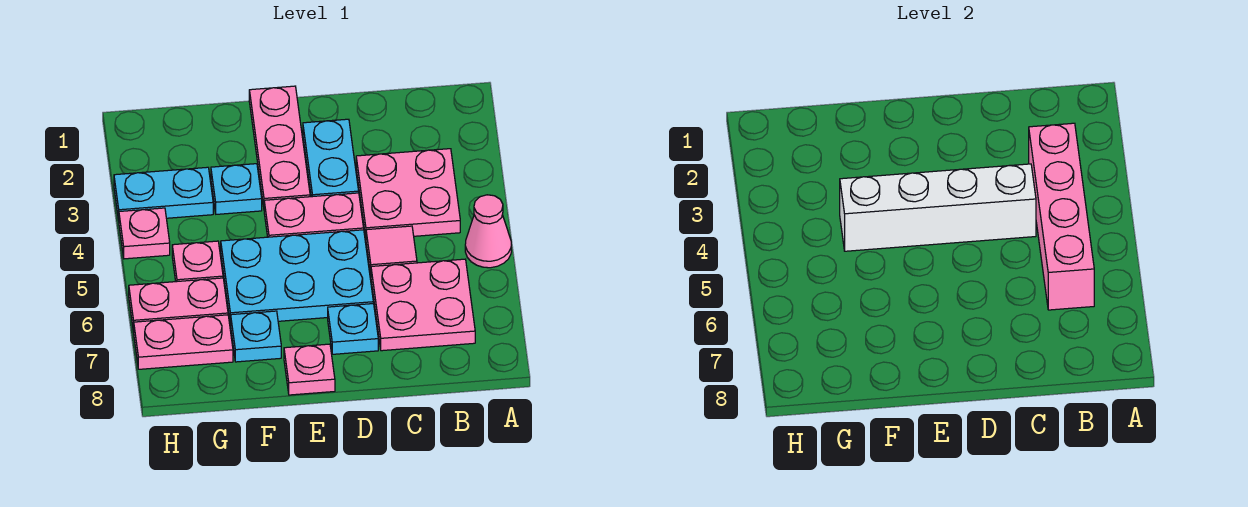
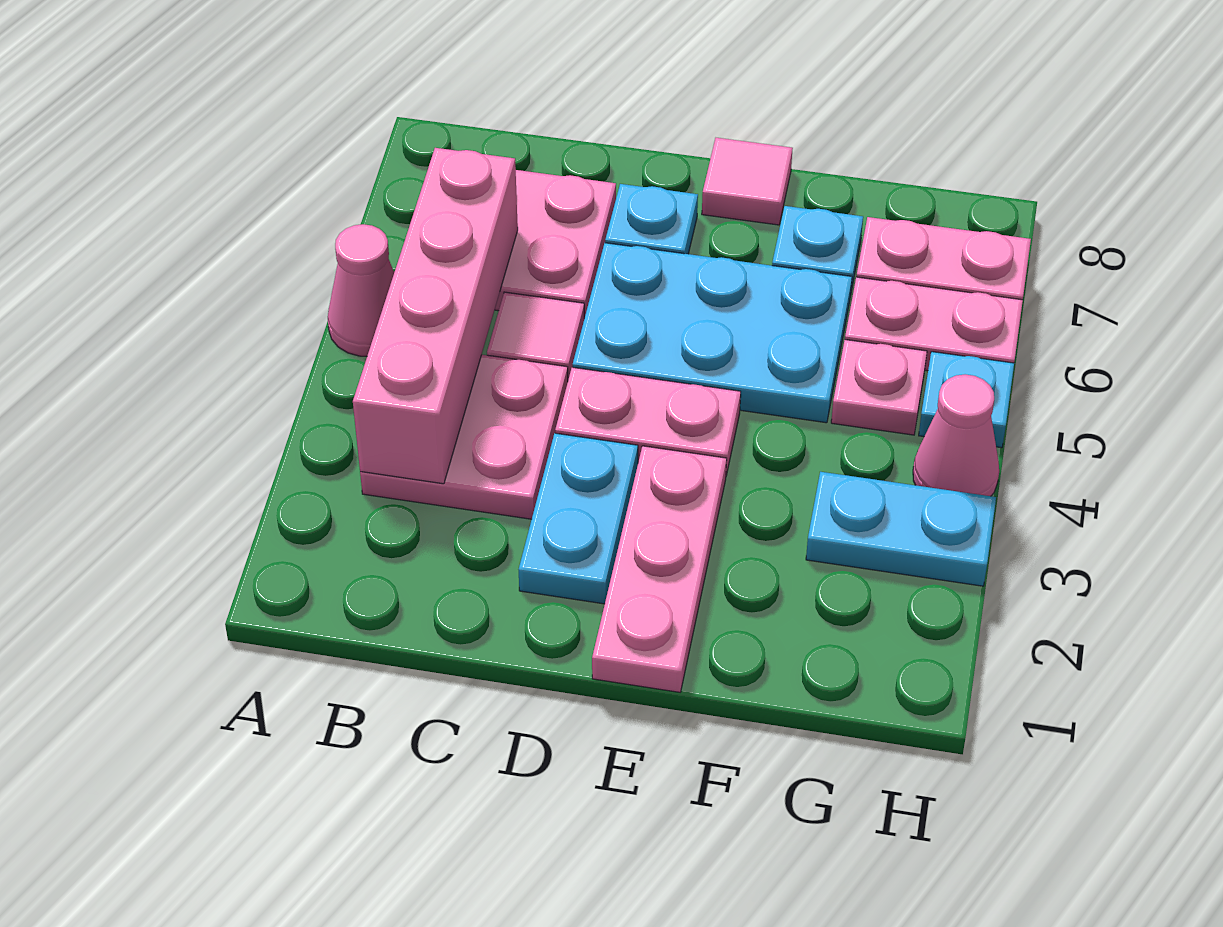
white 1x4 brick [840,164,1036,251] -> none
pink 1x1 plate [284,344,335,395] -> pink 1x1 tile [702,138,793,225]
cyan 1x1 plate [211,164,262,214] -> cyan 1x1 plate moved to [919,352,1014,448]
pink 1x1 plate [119,208,170,259] -> pink 1x1 cone [913,374,999,496]

